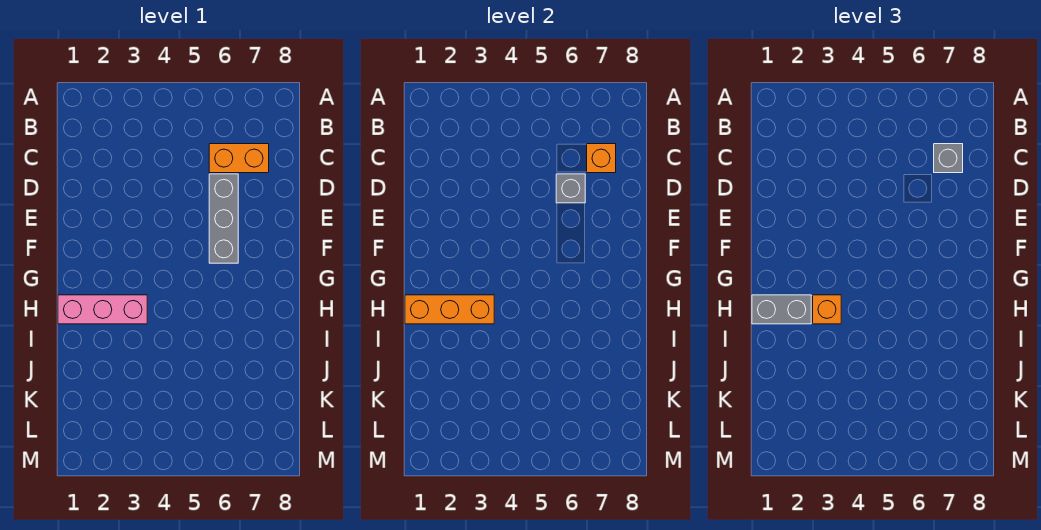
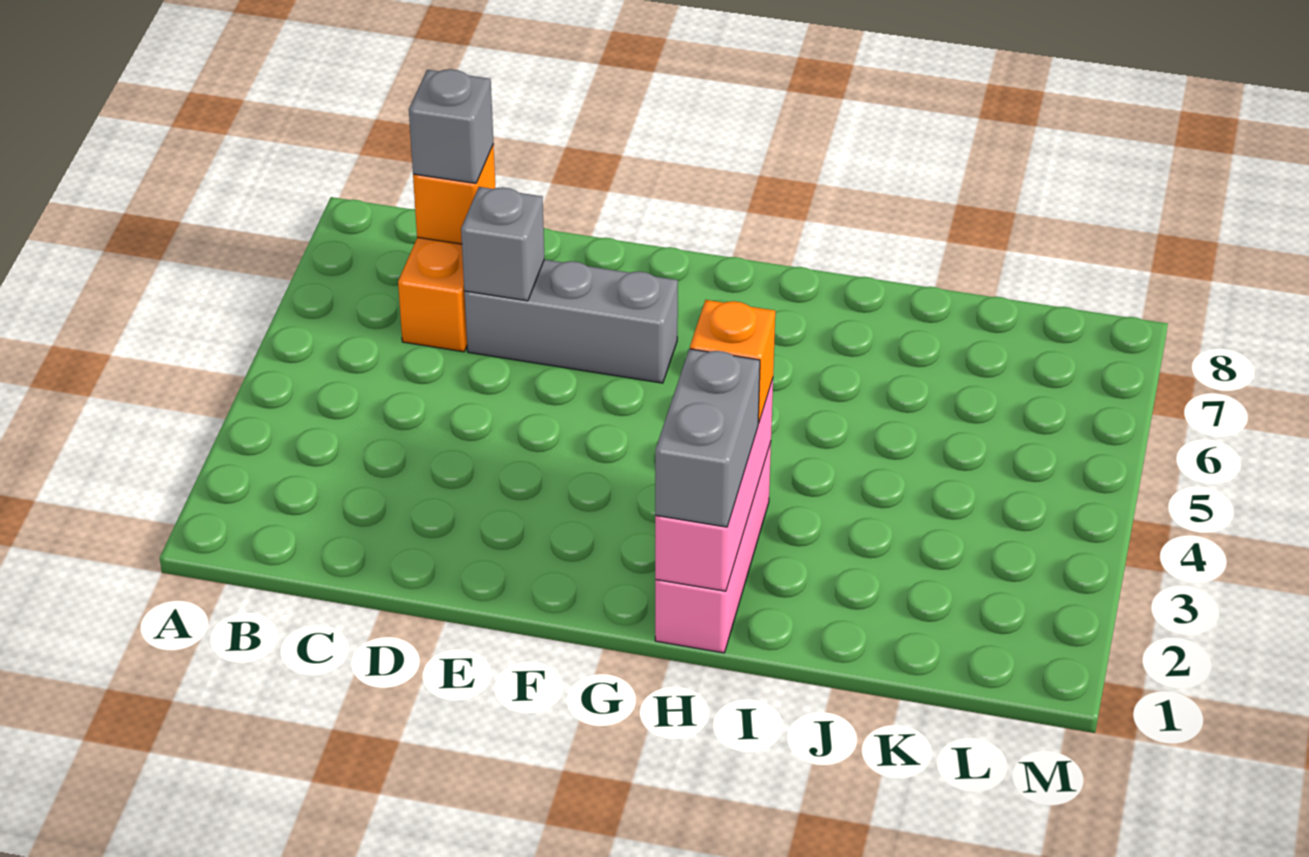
orange 1x3 brick [405,295,494,324] -> pink 1x3 brick [655,379,773,591]

